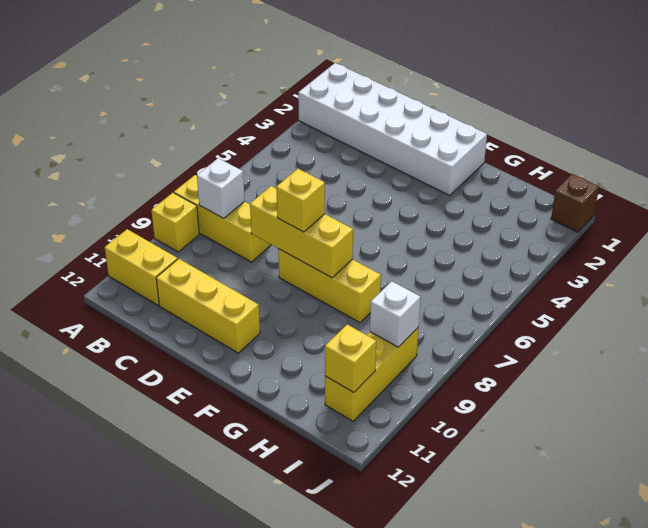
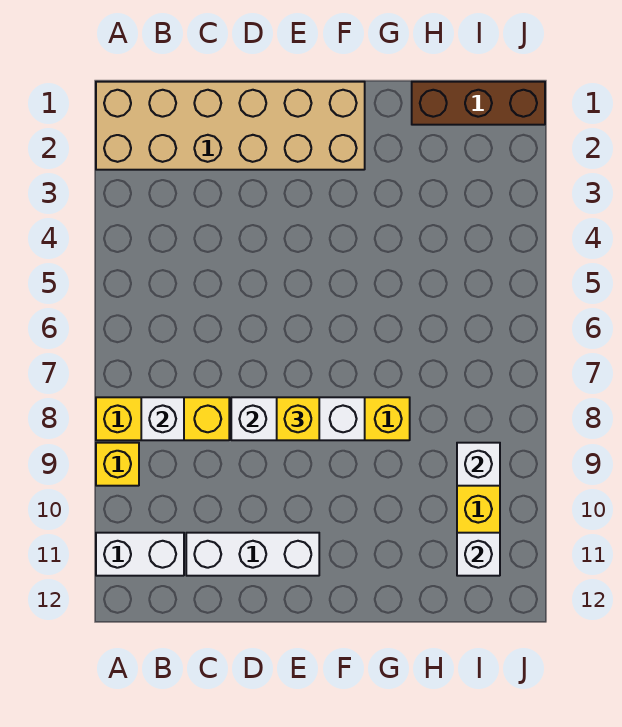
white 2x6 brick [298,63,487,195] -> tan 2x6 brick [96,82,365,170]
yellow 1x2 brick [105,229,178,305] -> white 1x2 brick [96,533,184,576]
yellow 1x3 brick [156,259,260,353] -> white 1x3 brick [186,533,319,576]
yellow 1x3 brick [250,186,353,278] -> white 1x3 brick [231,397,365,440]
yellow 1x1 brick [325,324,376,393] -> white 1x1 brick [457,533,500,576]
brown 1x1 brick [551,174,599,232] -> brown 1x3 brick [412,82,545,125]

